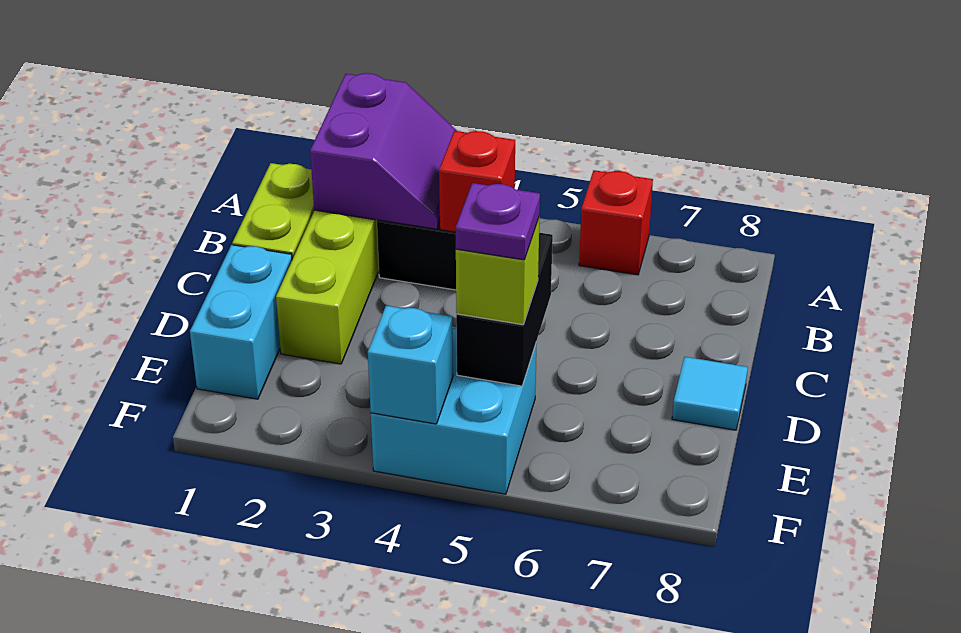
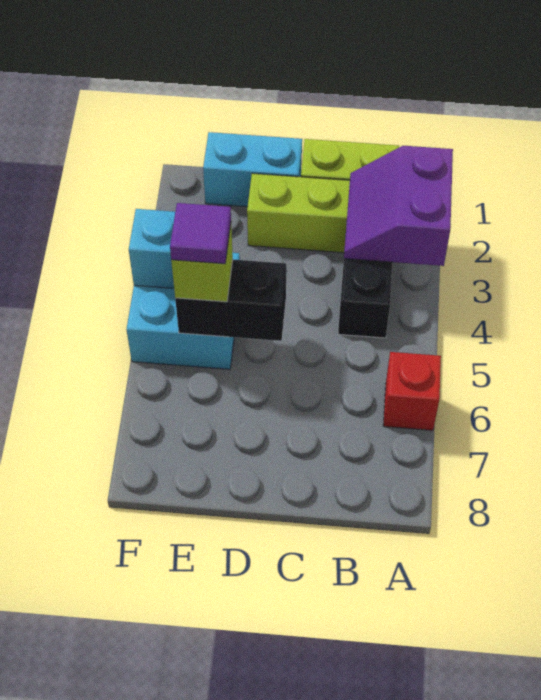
purple 2x2 slope [310,73,457,229] -> purple 2x2 slope turned to [344,146,453,266]
red 1x1 brick [439,131,515,232] -> none
cyan 1x1 tile [672,357,748,430] -> none
purple 1x1 plate [456,183,540,260] -> purple 1x1 tile [170,203,231,264]

